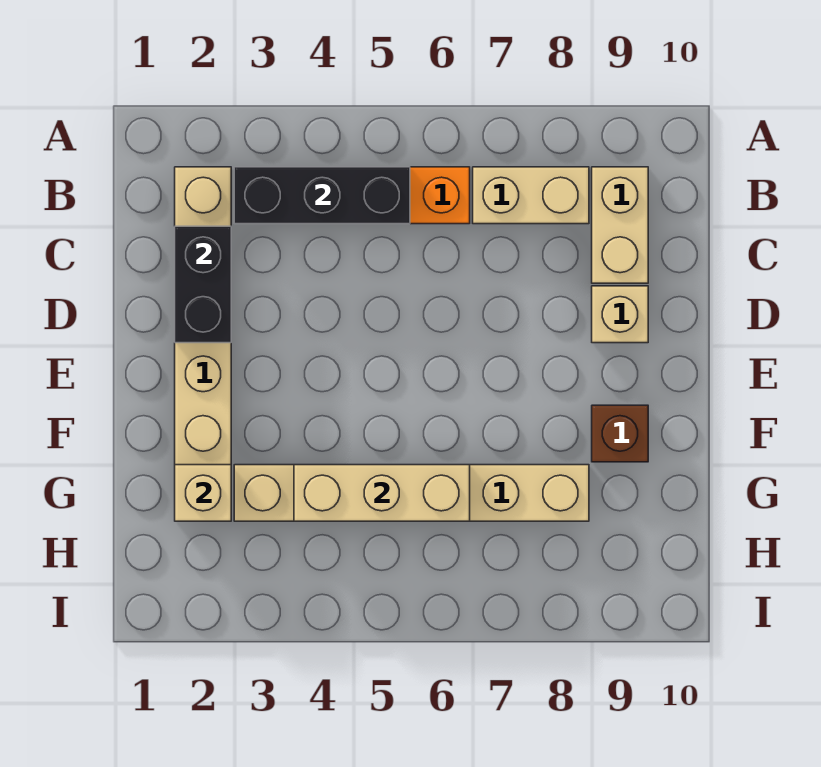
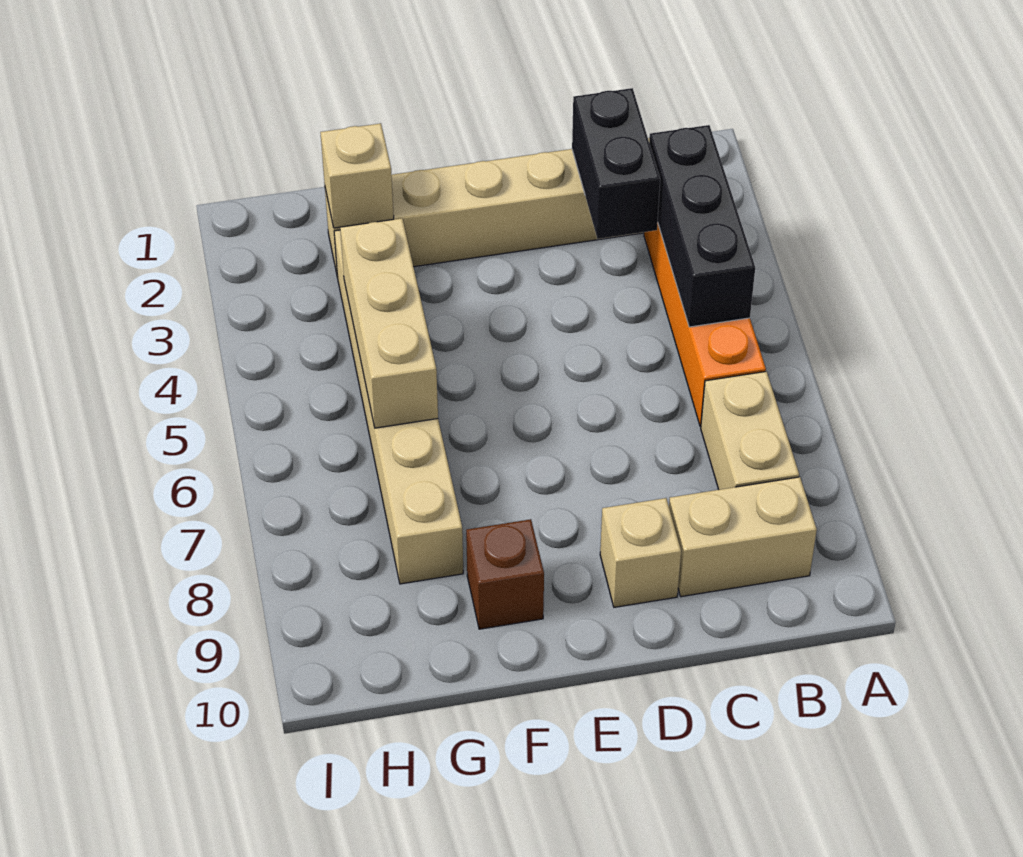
black 1x2 brick [175,226,231,343] -> black 1x2 brick turned to [572,88,660,239]

